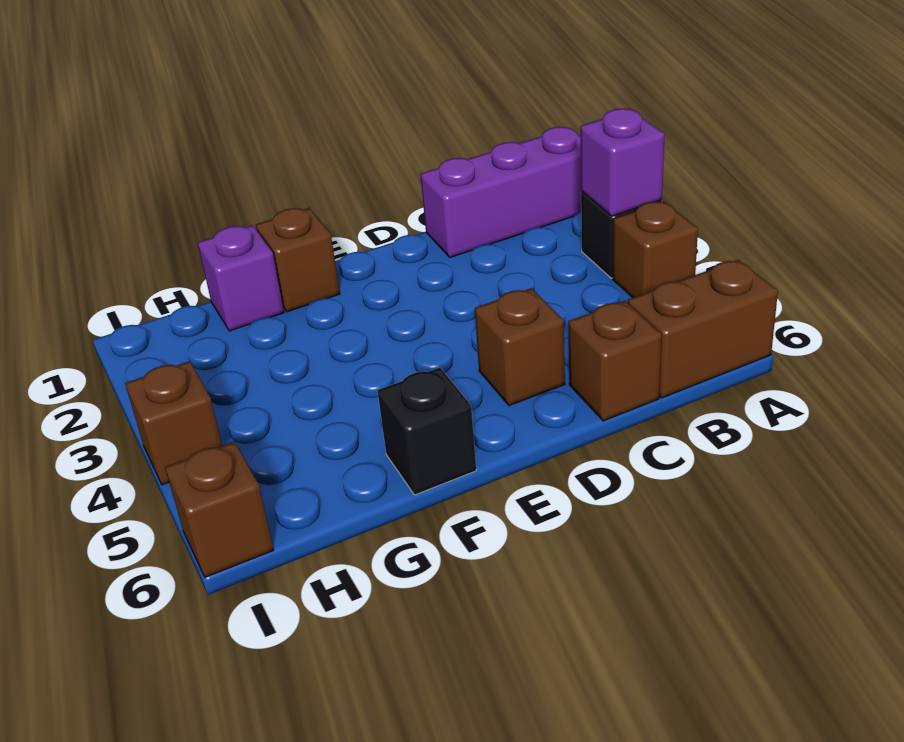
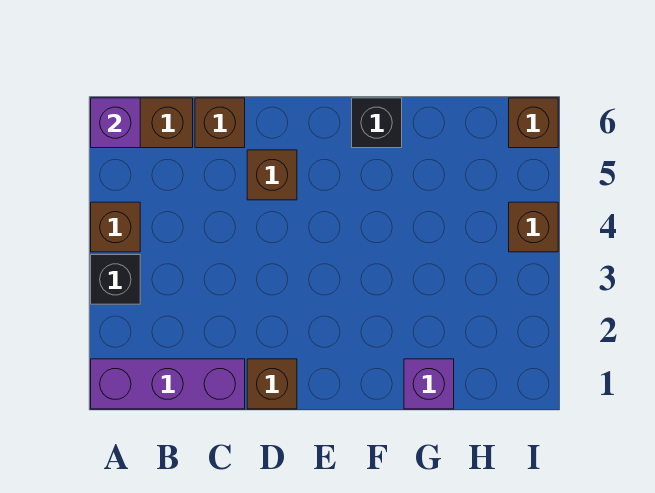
purple 1x1 brick [581,109,664,216] -> purple 1x1 brick moved to [91,98,140,148]
brown 1x1 brick [256,208,340,312] -> brown 1x1 brick moved to [247,359,297,409]

